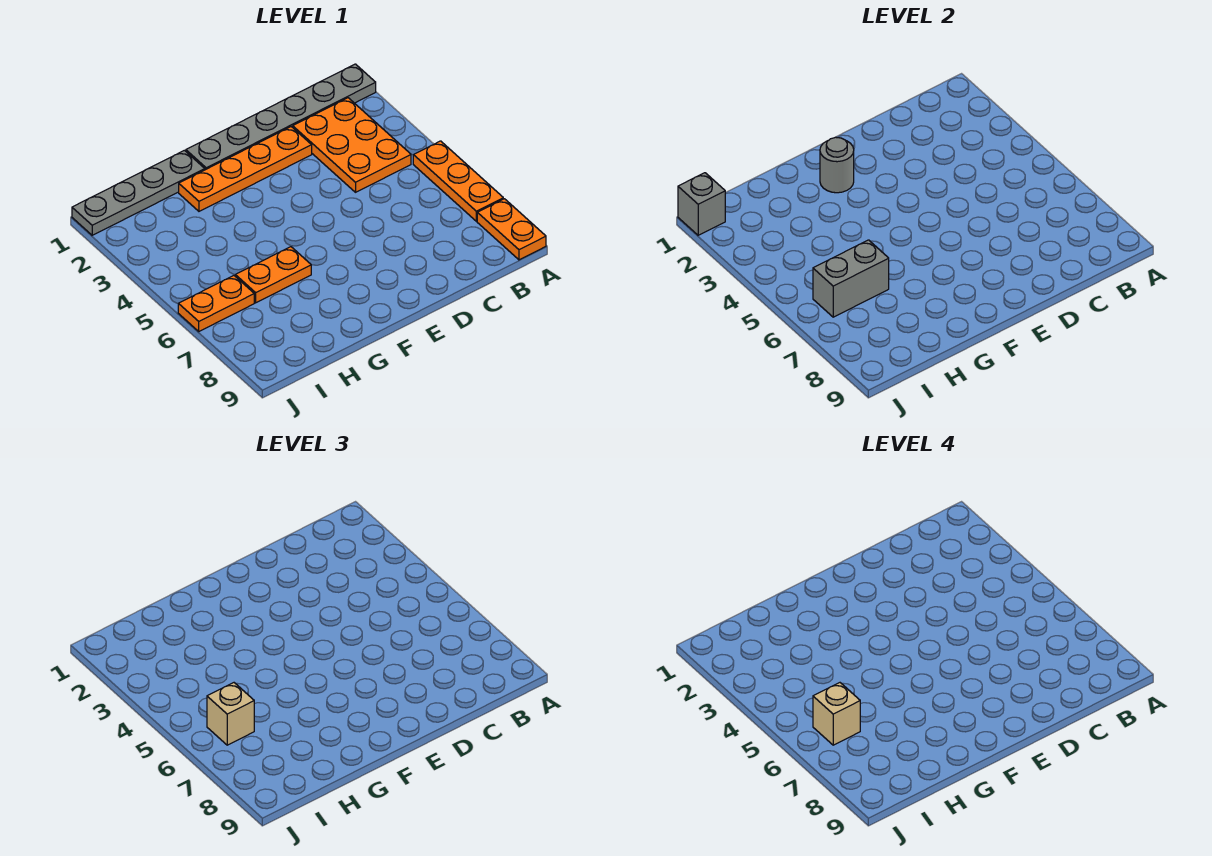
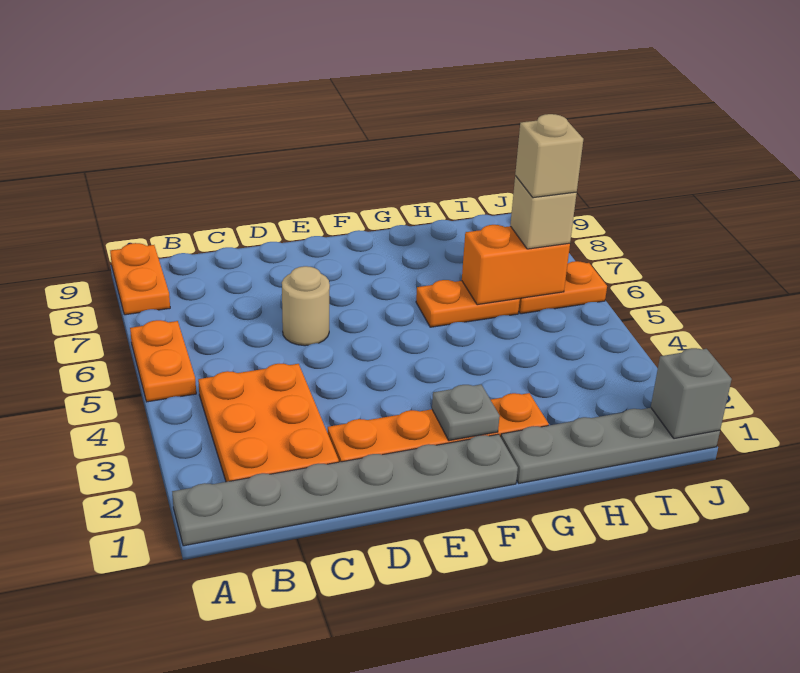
orange 1x3 plate [413,141,503,221] -> orange 1x2 plate [130,320,196,402]
none -> tan 1x1 round brick [282,266,330,346]
grey 1x1 round brick [820,137,854,193] -> grey 1x1 plate [432,385,500,441]
grey 1x2 brick [813,240,889,317] -> orange 1x2 brick [462,225,570,305]

